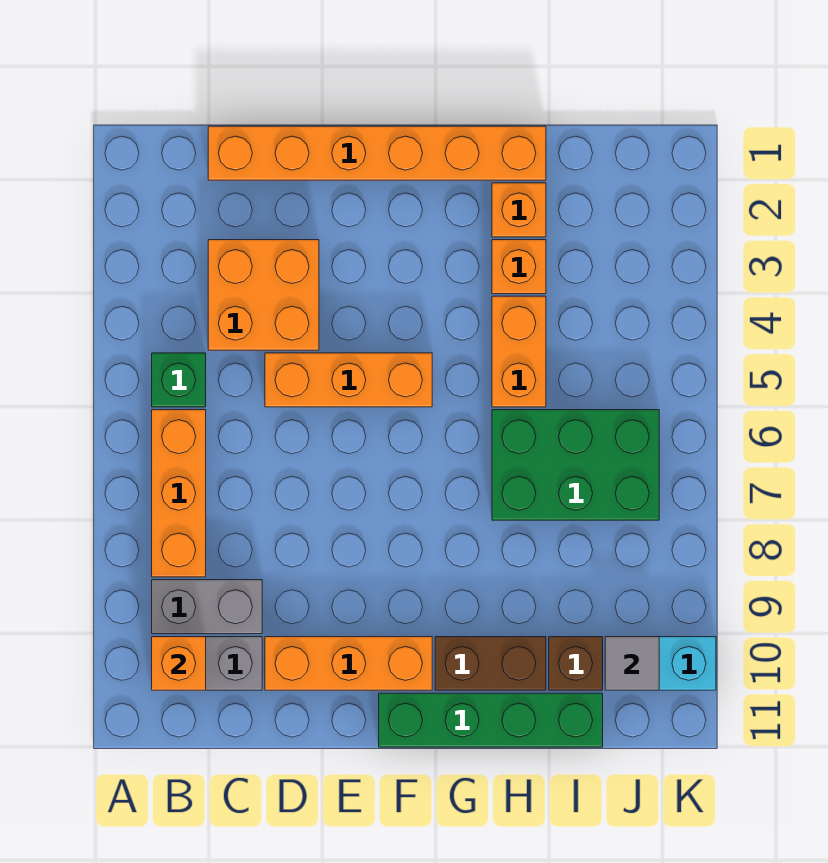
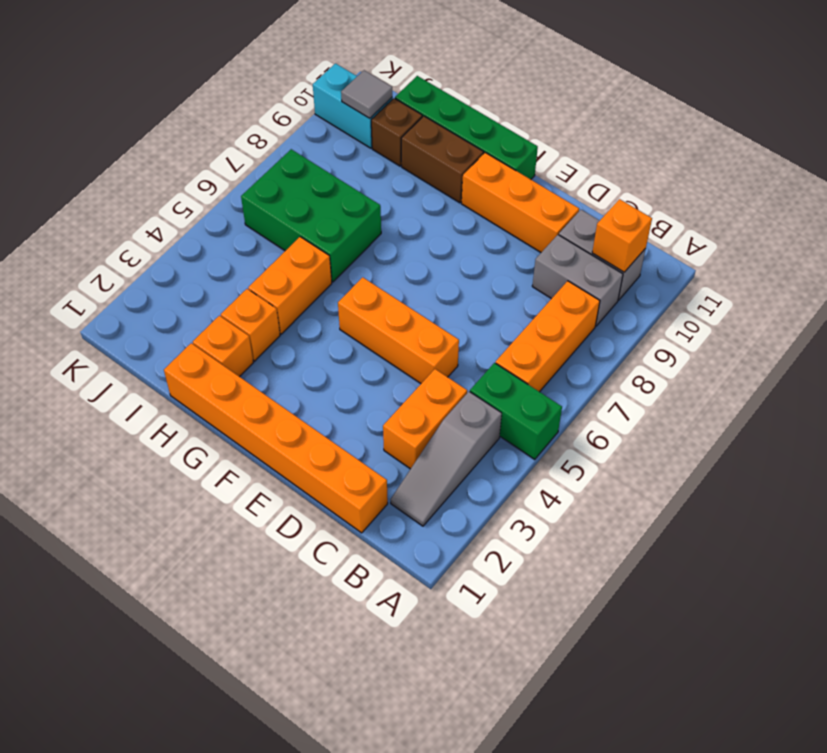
none -> grey 1x3 slope [391,392,502,526]
green 1x1 brick [152,353,206,407] -> green 1x2 brick [470,363,562,460]
orange 2x2 brick [208,240,319,350] -> orange 1x2 brick [383,369,467,469]

